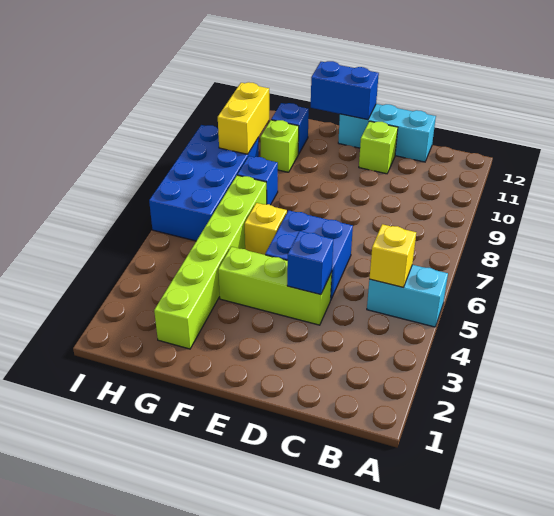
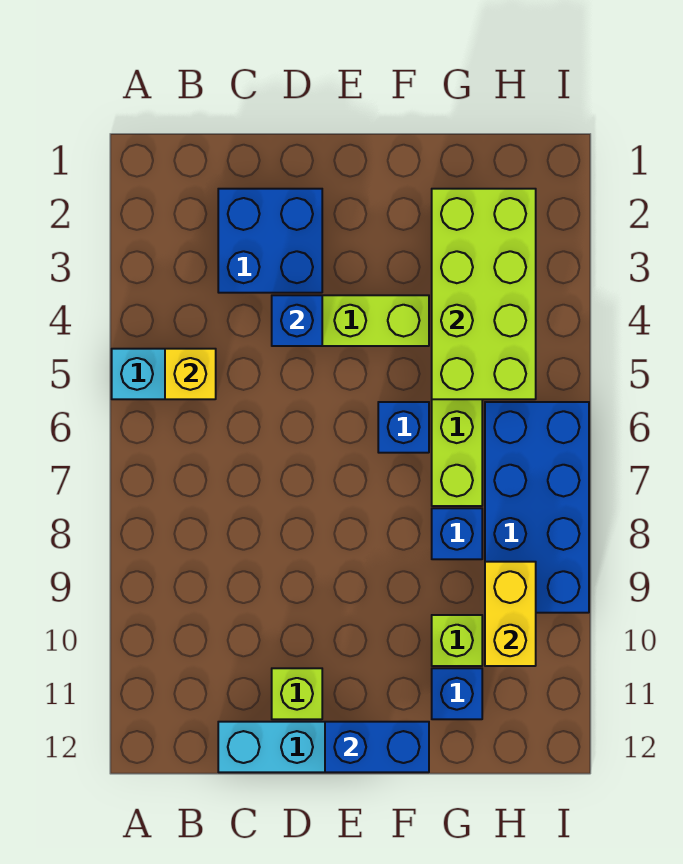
blue 2x2 brick [265,210,353,300] -> blue 2x2 brick moved to [218,189,322,293]
yellow 1x1 brick [245,203,287,255] -> blue 1x1 brick [378,402,429,453]
none -> lime 2x4 brick [432,189,536,399]

